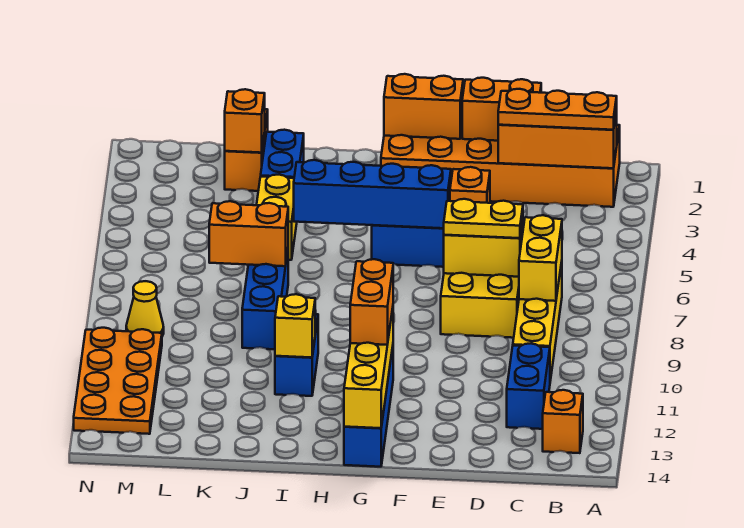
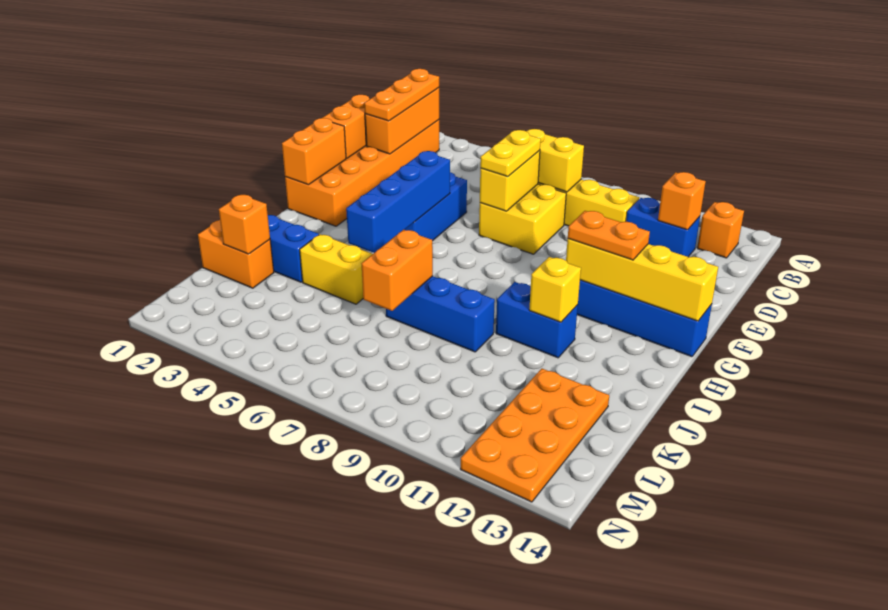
orange 1x1 brick [450,167,490,203] -> orange 1x1 brick moved to [658,172,706,230]
orange 1x2 brick [350,259,393,345] -> orange 1x2 plate [568,211,650,260]
yellow 1x1 cone [126,281,164,336] -> none
orange 2x4 plate [74,328,162,434] -> orange 2x4 plate turned to [461,369,609,502]

